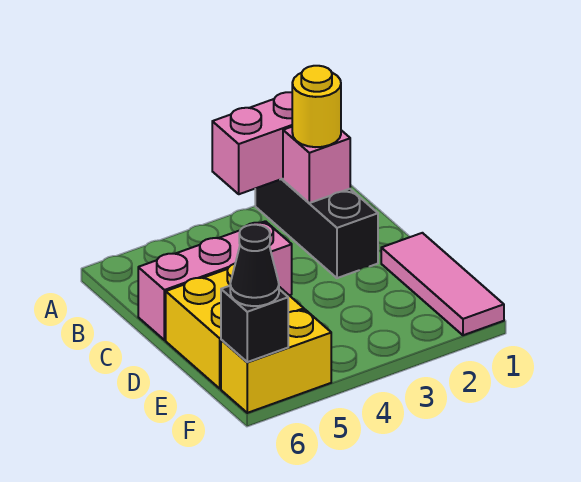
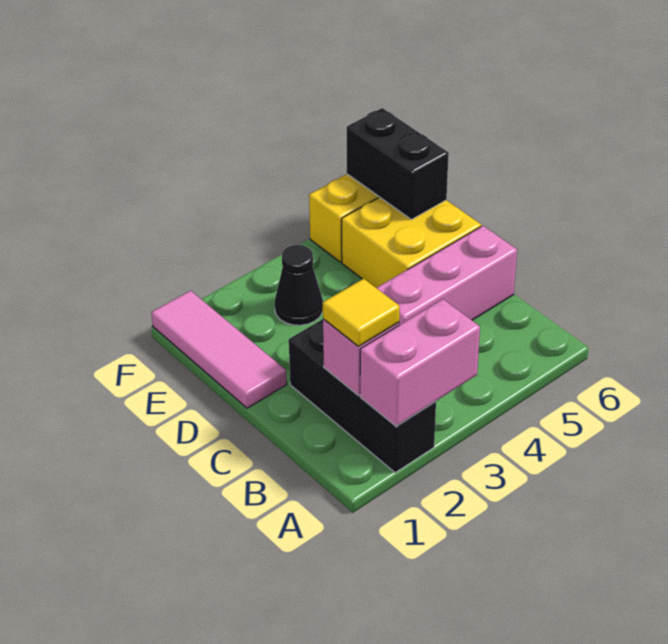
yellow 1x1 round brick [292,66,341,147] -> yellow 1x1 tile [323,279,400,347]
black 1x1 brick [221,286,288,362] -> black 1x2 brick [347,108,449,219]
black 1x1 cone [230,225,279,306] -> black 1x1 cone moved to [275,245,323,325]

